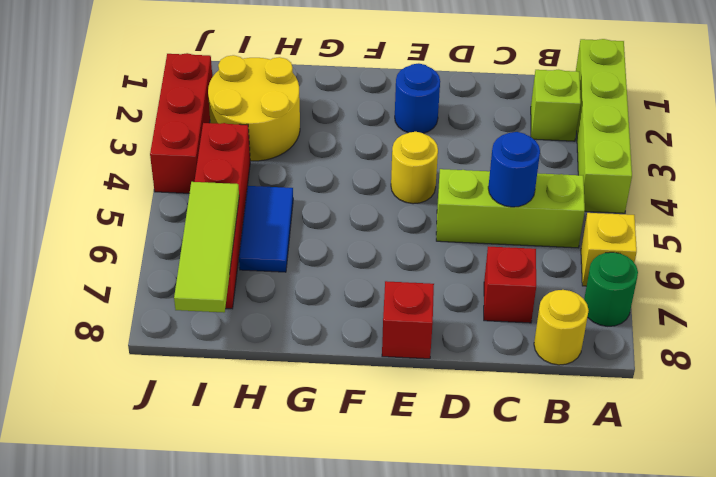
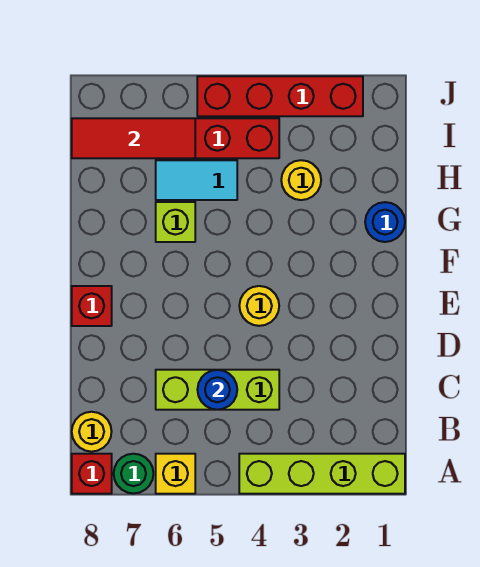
lime 1x1 brick [531,70,581,141] -> lime 1x1 brick moved to [156,202,195,242]
lime 1x3 brick [436,169,585,248] -> lime 1x3 brick turned to [156,370,279,410]
red 1x1 brick [484,247,536,323] -> red 1x1 brick moved to [72,454,112,494]
blue 1x1 round brick [395,63,440,133] -> blue 1x1 round brick moved to [365,202,405,242]
yellow 2x2 round brick [208,55,300,161] -> yellow 1x1 round brick [281,160,321,200]
blue 1x2 tile [239,186,293,272] -> cyan 1x2 tile [156,160,237,200]
lime 1x3 tile [174,182,239,313] -> red 1x3 tile [72,118,195,158]
red 1x3 brick [150,53,212,193] -> red 1x4 brick [197,76,363,116]

